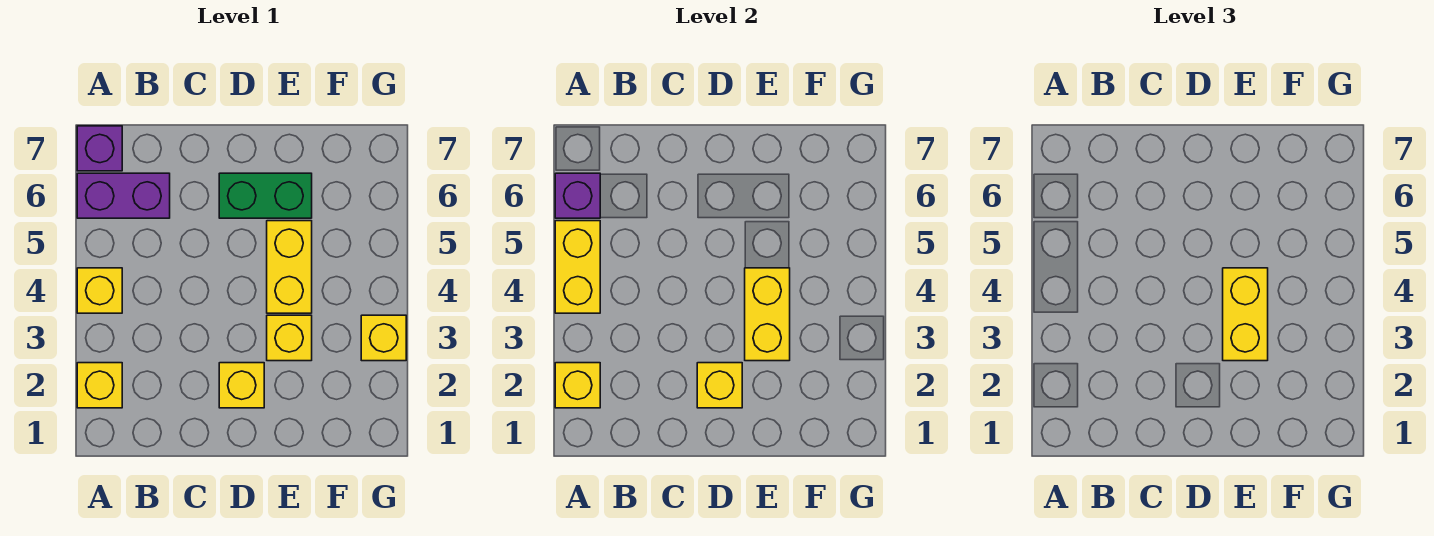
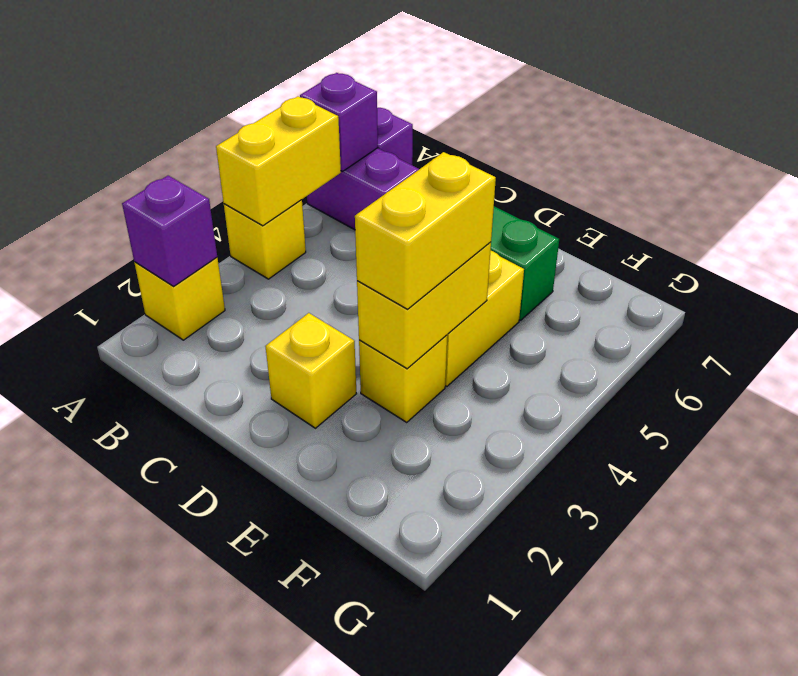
yellow 1x1 brick [555,363,600,408] -> purple 1x1 brick [122,176,217,286]
yellow 1x1 brick [697,363,742,408] -> none
yellow 1x1 brick [361,315,406,361] -> none

